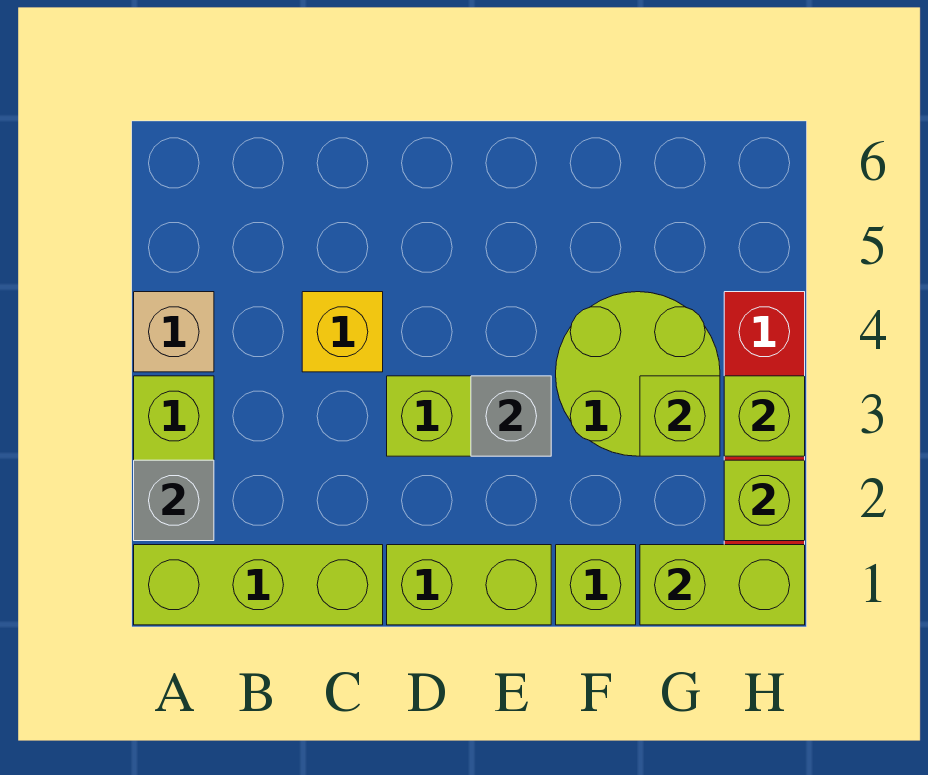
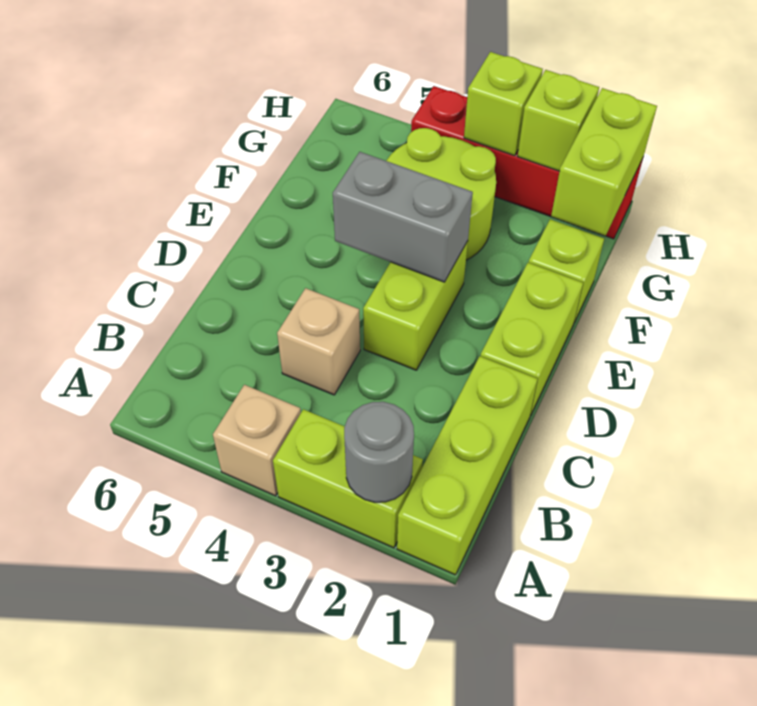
grey 1x1 brick [134,460,214,541] -> grey 1x1 round brick [344,402,414,502]
yellow 1x1 brick [302,292,383,372] -> tan 1x1 brick [277,288,360,395]
grey 1x1 brick [471,376,551,456] -> grey 1x2 brick [333,152,473,282]
lime 1x1 brick [640,376,720,456] -> none

